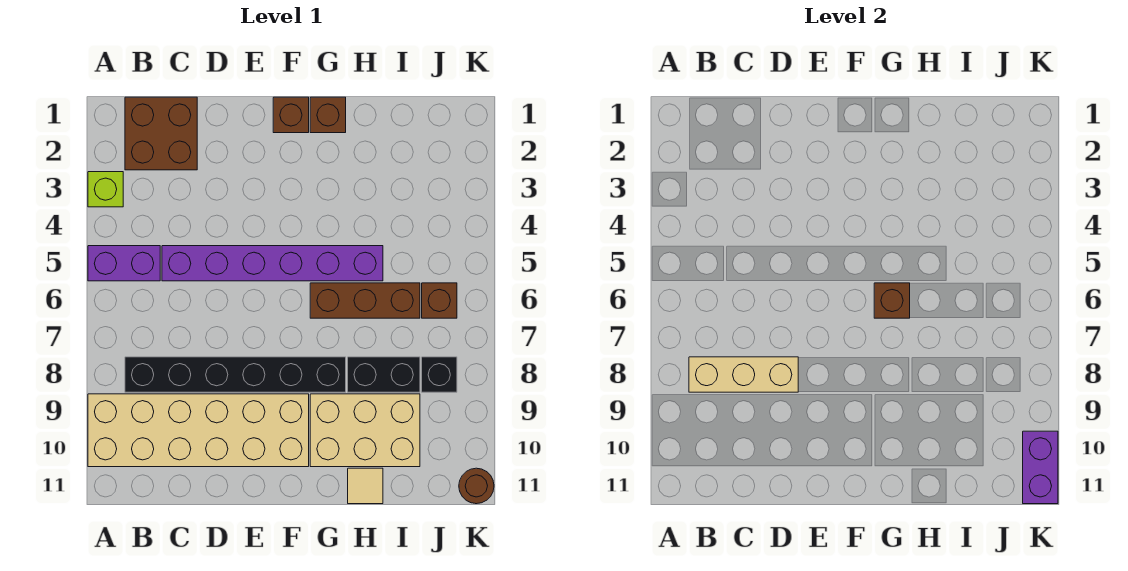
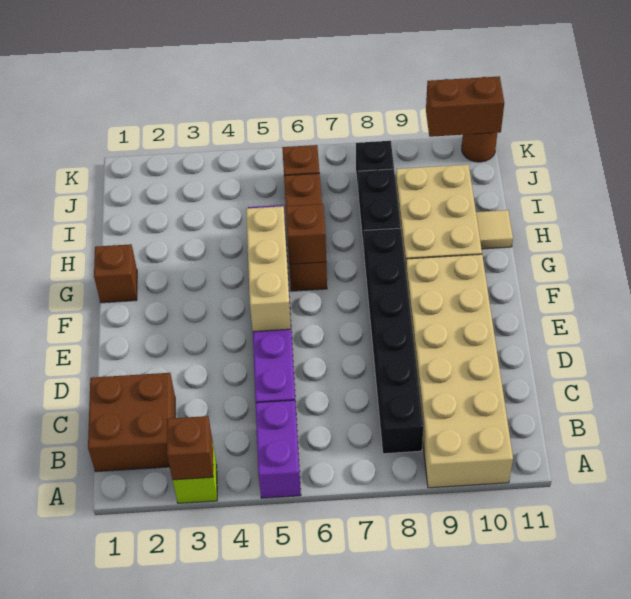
tan 1x3 brick [689,357,798,392] -> tan 1x3 brick moved to [246,206,291,332]
brown 1x1 brick [273,97,309,133] -> brown 1x1 brick moved to [167,416,213,480]
purple 1x2 brick [1023,431,1058,504] -> brown 1x2 brick [426,76,504,137]

